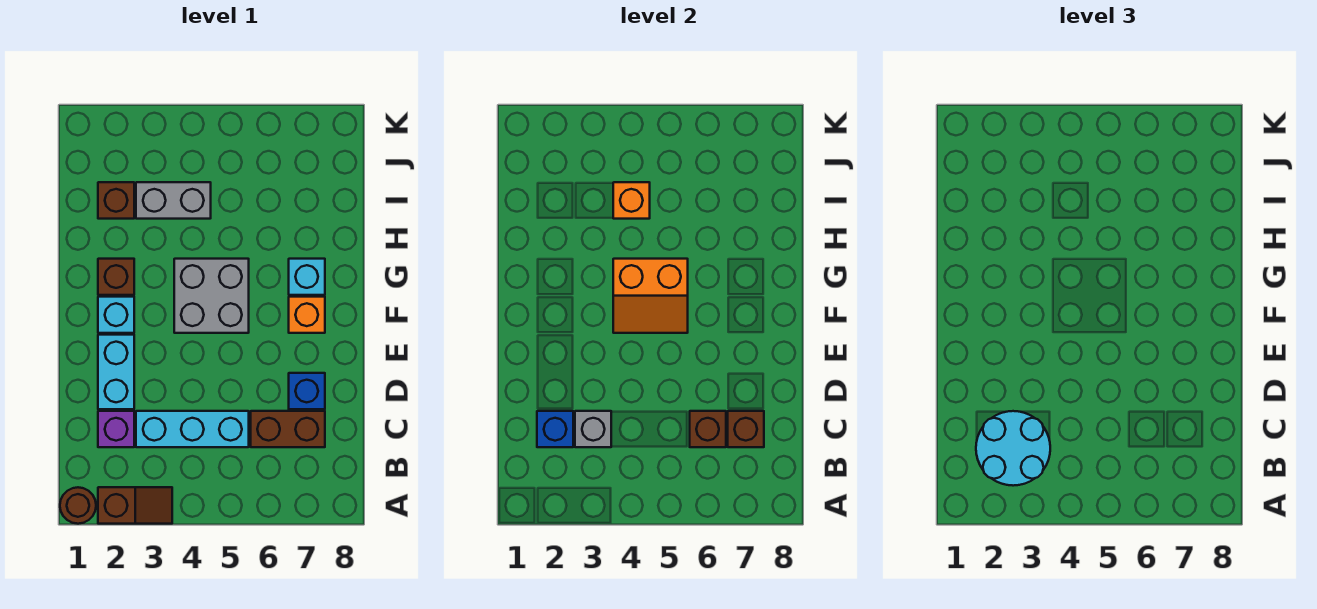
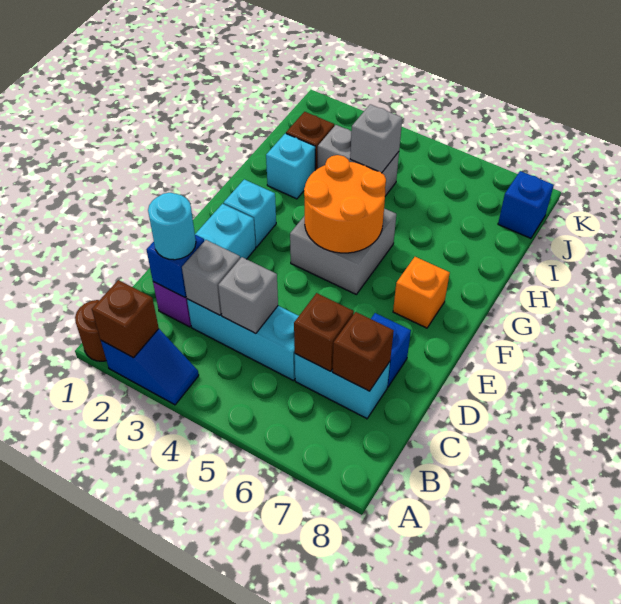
brown 1x2 slope [98,487,172,524] -> blue 1x2 slope [101,329,199,405]
cyan 2x2 round brick [976,411,1050,486] -> cyan 1x1 round brick [148,193,196,260]
none -> grey 1x1 brick [218,257,278,334]
brown 1x2 brick [251,411,325,447] -> cyan 1x2 brick [295,354,390,419]
orange 2x2 slope [613,259,688,333] -> orange 2x2 round brick [304,155,386,253]
brown 1x1 brick [98,259,134,295] -> brown 1x1 brick moved to [92,280,159,358]
cyan 1x1 brick [289,259,325,295] -> cyan 1x1 brick moved to [266,133,315,199]
orange 1x1 brick [613,182,650,219] -> grey 1x1 brick [350,104,402,173]
none -> blue 1x1 brick [498,171,554,238]

